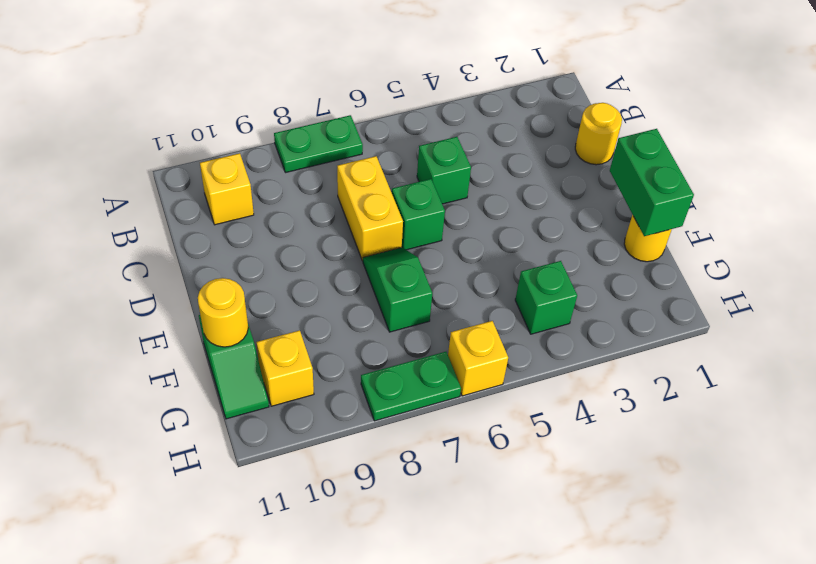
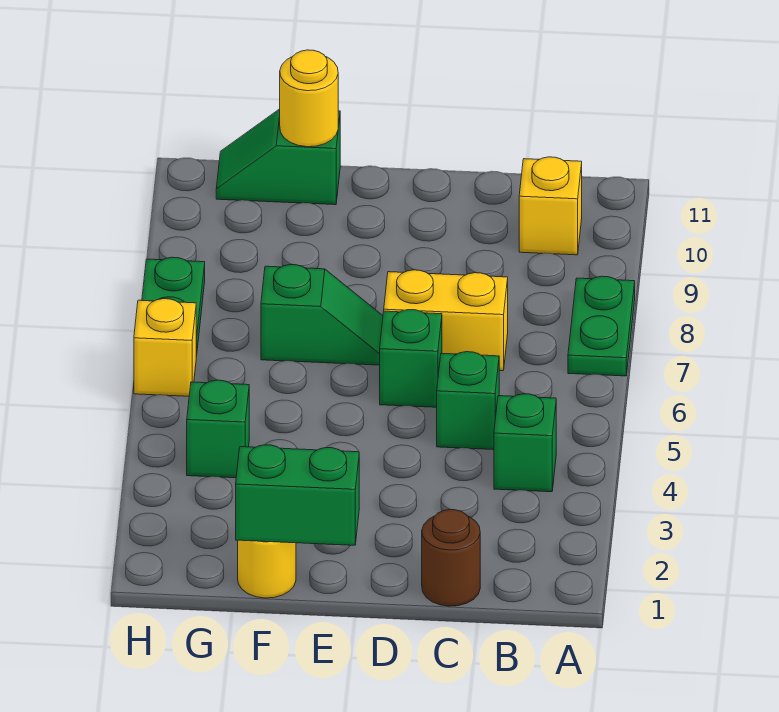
none -> green 1x1 brick [494,394,556,492]
yellow 1x1 round brick [575,103,622,165] -> brown 1x1 round brick [422,510,480,606]
yellow 1x1 brick [256,330,314,406] -> none

